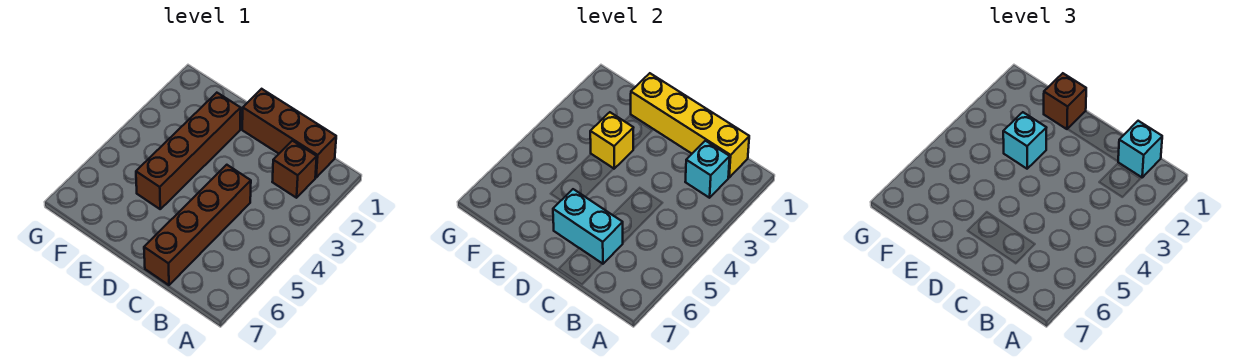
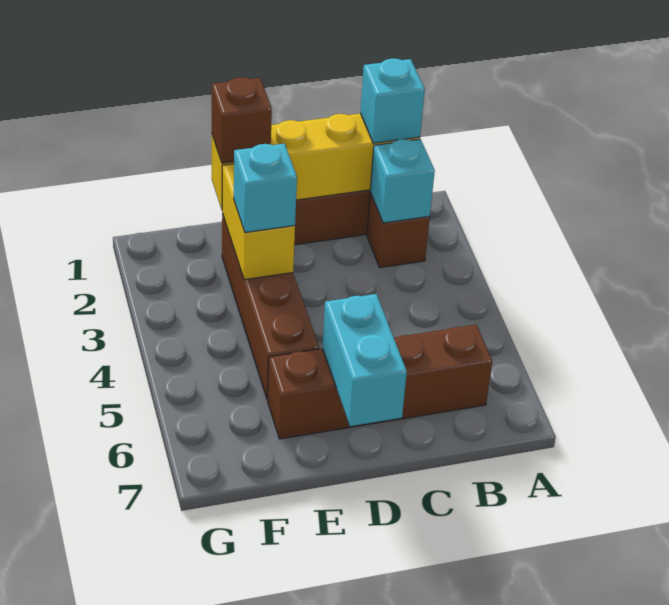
brown 1x4 brick [144,165,251,285] -> brown 1x4 brick turned to [268,325,492,439]
cyan 1x2 brick [553,189,623,264] -> cyan 1x2 brick turned to [322,294,407,426]
yellow 1x1 brick [590,112,633,169] -> yellow 1x2 brick [222,164,295,280]

